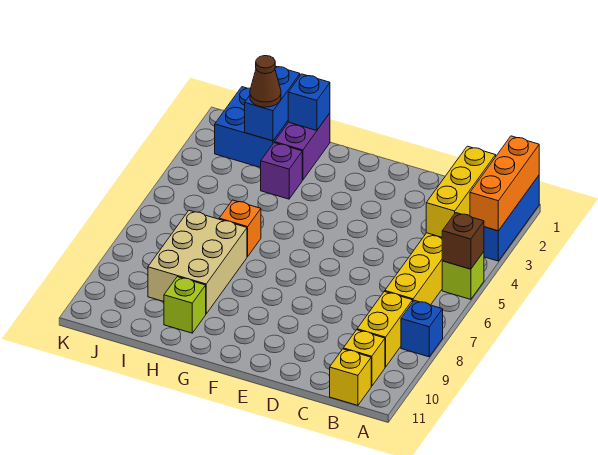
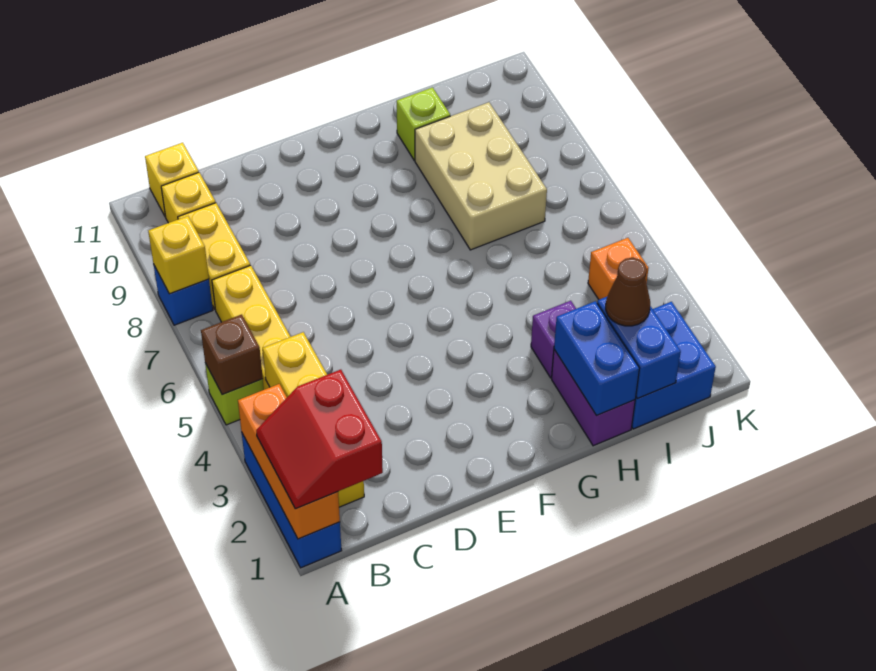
none -> red 2x2 slope [256,370,383,509]
none -> yellow 1x1 brick [148,216,209,294]
blue 1x1 brick [288,74,330,131] -> blue 1x2 brick [554,301,640,416]
orange 1x1 brick [219,200,261,257] -> orange 1x1 brick moved to [588,238,648,300]

